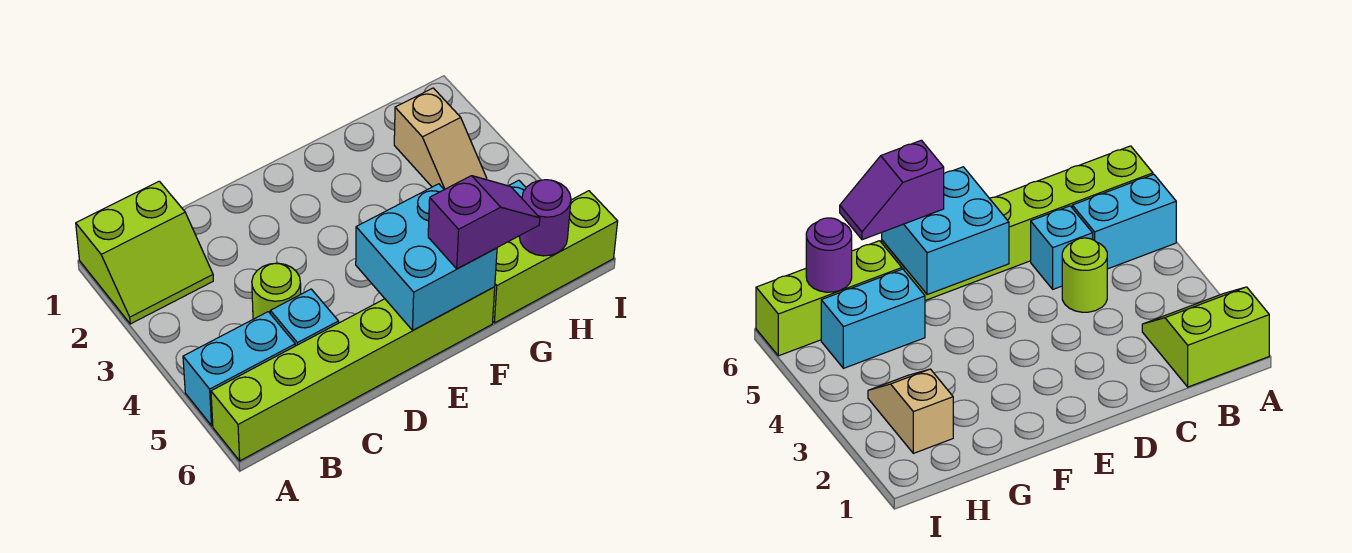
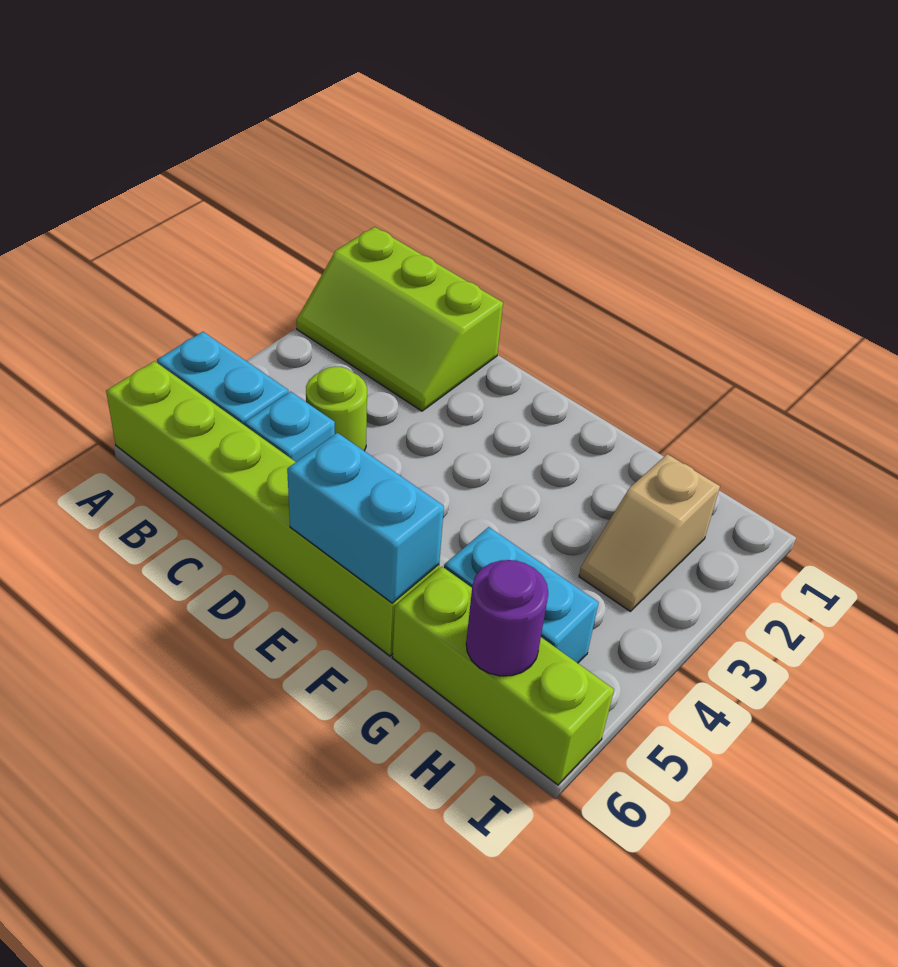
lime 2x2 slope [76,181,213,324] -> lime 2x3 slope [296,227,503,411]
cyan 2x2 brick [356,184,497,330] -> cyan 1x2 brick [287,433,444,603]
purple 1x2 slope [428,176,540,269] -> none

